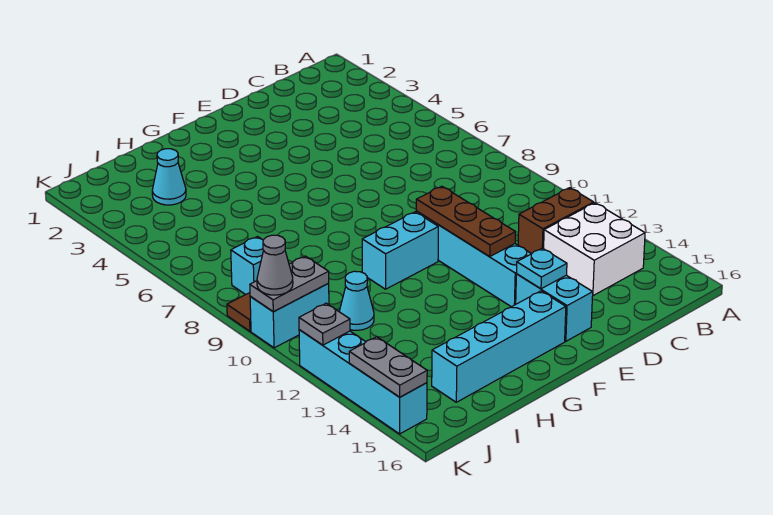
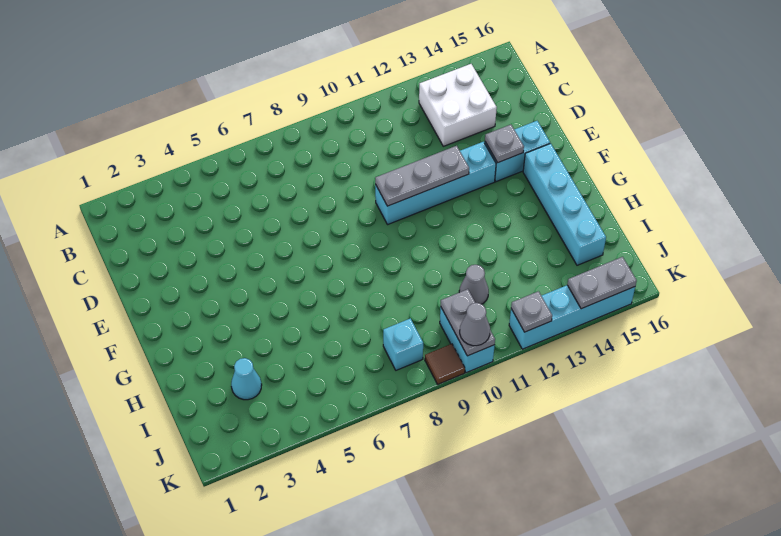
brown 1x2 brick [518,188,594,254] -> none
brown 1x3 plate [416,186,516,257] -> grey 1x3 plate [375,146,469,206]
cyan 1x1 plate [517,248,567,289] -> grey 1x1 plate [485,125,524,163]
cyan 1x2 brick [362,212,438,289] -> none
cyan 1x1 cone [339,271,374,330] -> grey 1x1 cone [459,265,489,304]

